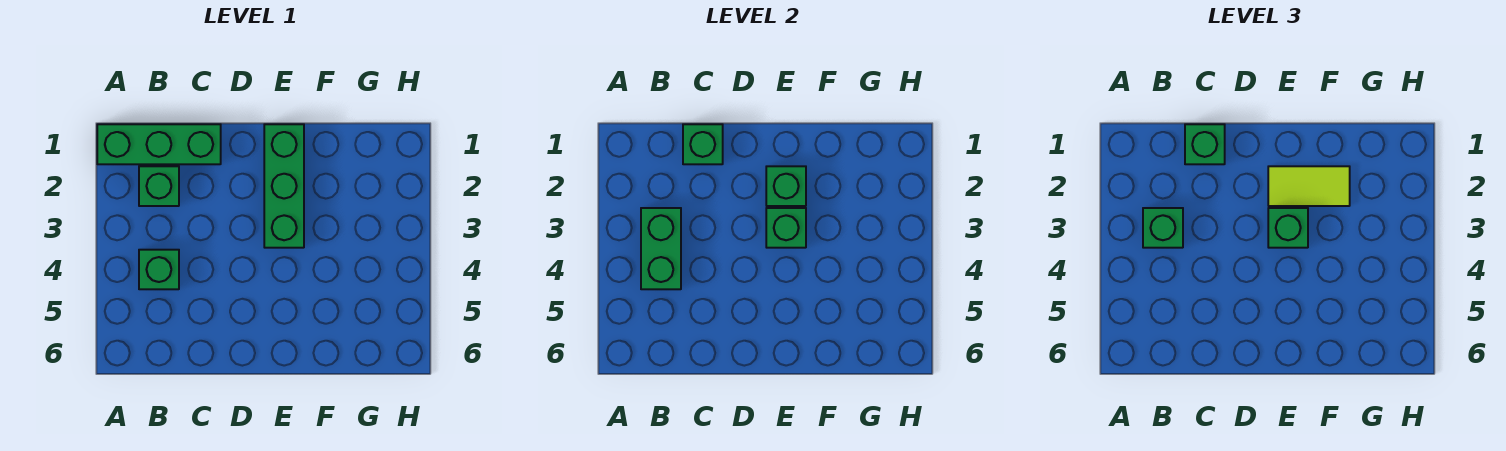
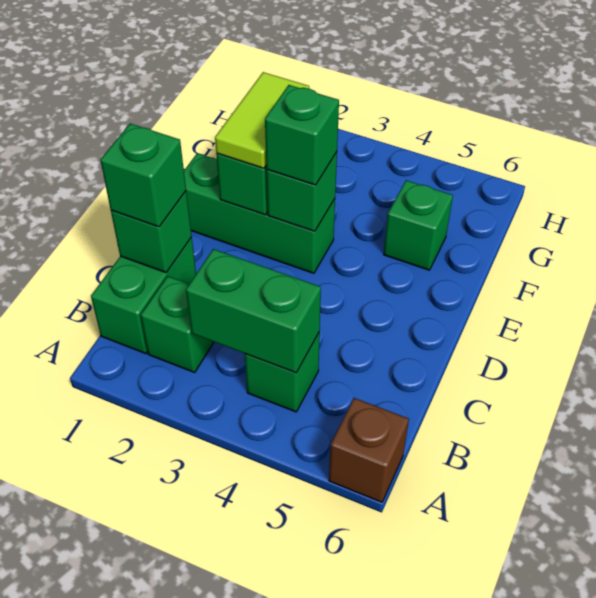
green 1x3 brick [97,124,221,164] -> green 1x2 brick [91,237,196,354]
none -> brown 1x1 brick [329,398,409,502]
green 1x1 brick [1143,208,1183,248] -> green 1x1 brick moved to [384,180,453,270]

